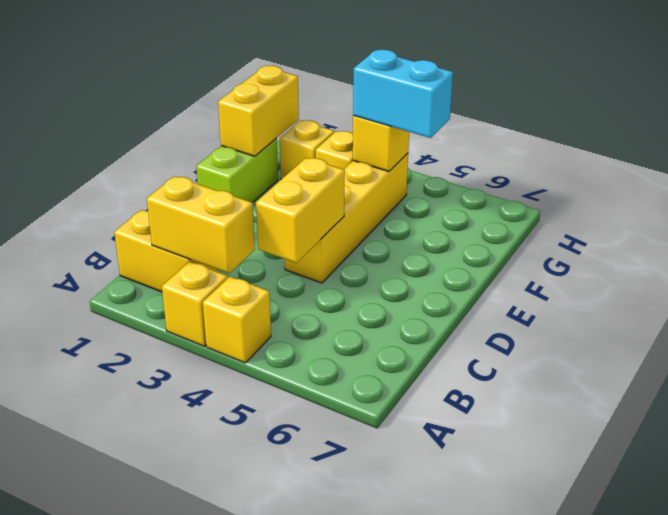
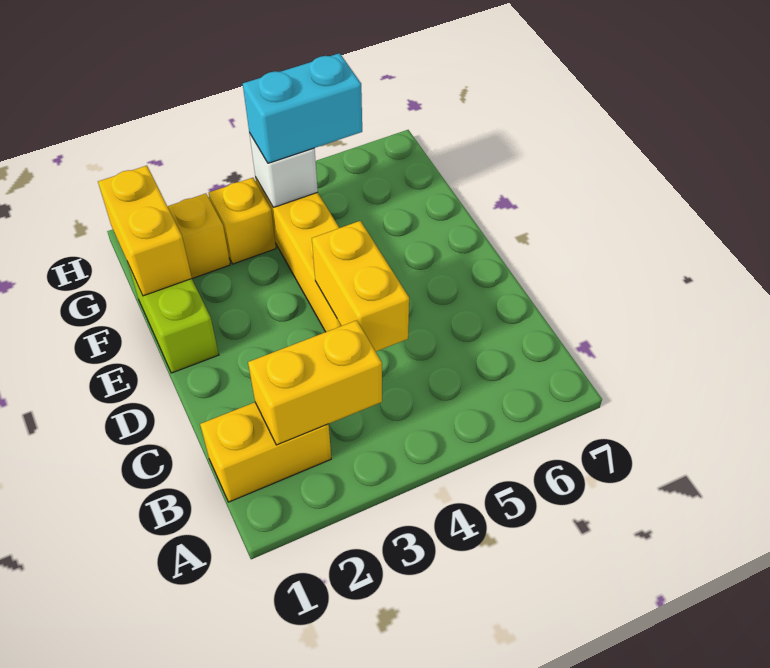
yellow 1x1 brick [162,261,228,346] -> none
yellow 1x1 brick [203,277,271,363] -> none
yellow 1x1 brick [353,115,409,172] -> white 1x1 brick [249,133,318,207]

